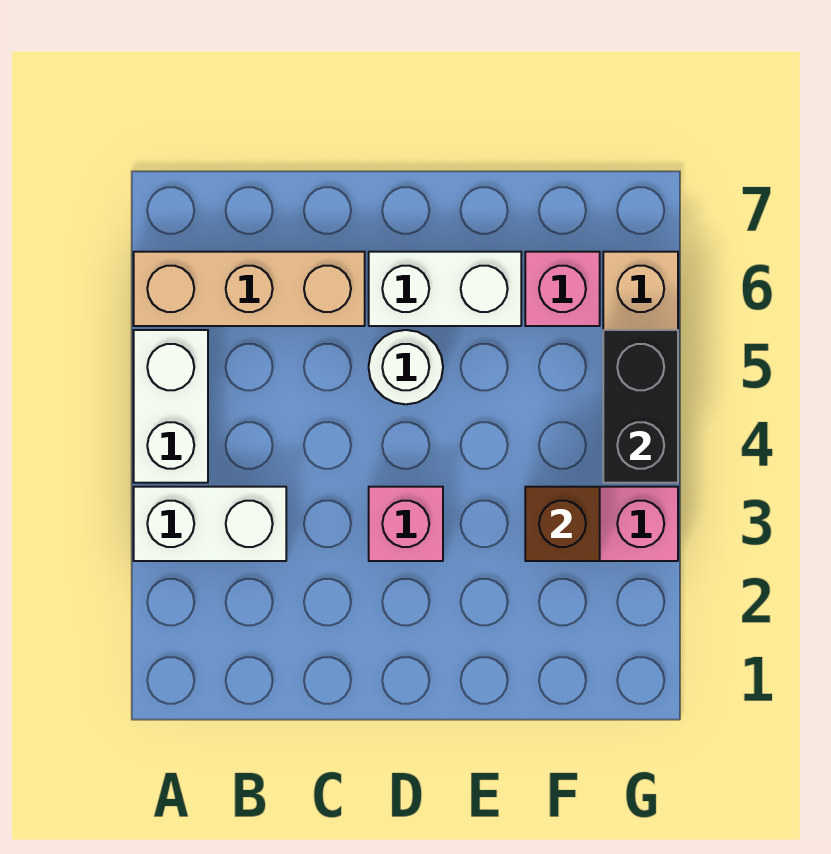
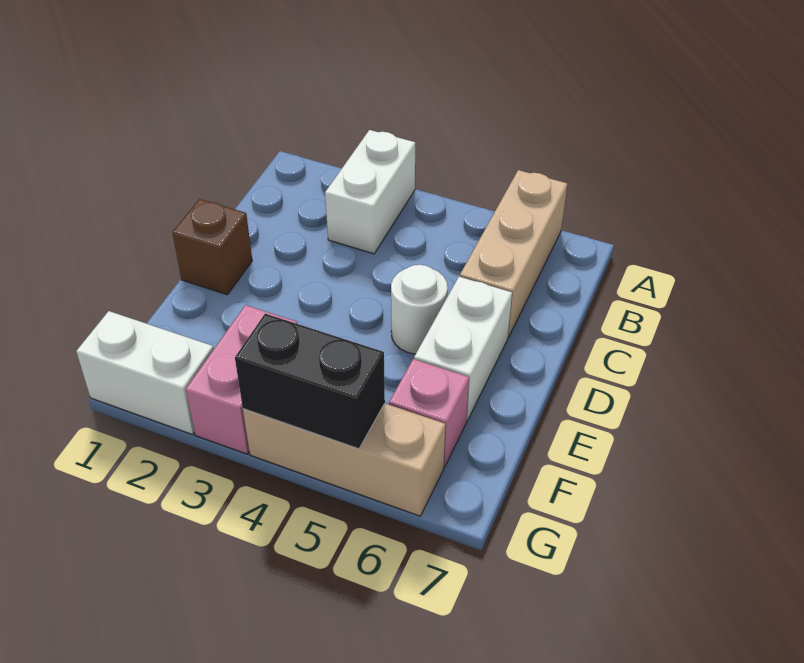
white 1x2 brick [134,330,208,483] -> white 1x2 brick moved to [76,311,214,435]
pink 1x1 brick [369,487,443,561] -> none
brown 1x1 brick [525,487,600,561] -> brown 1x1 brick moved to [172,199,252,295]

